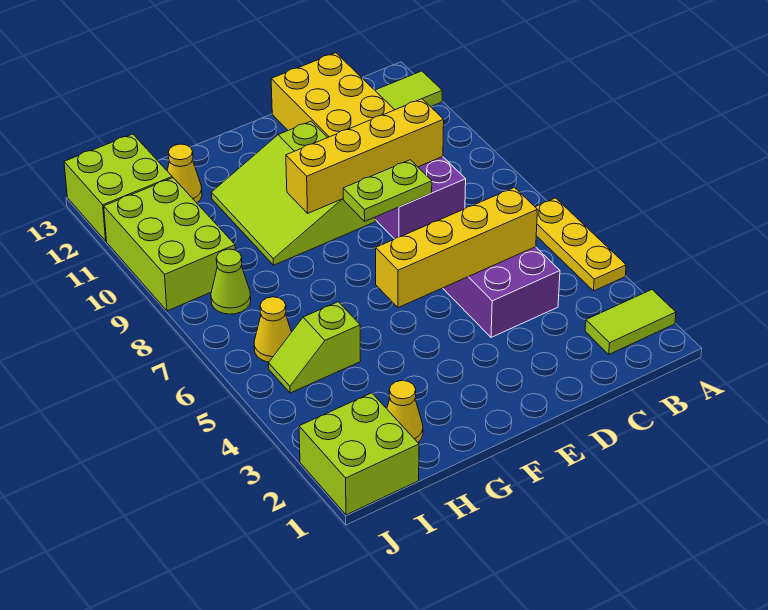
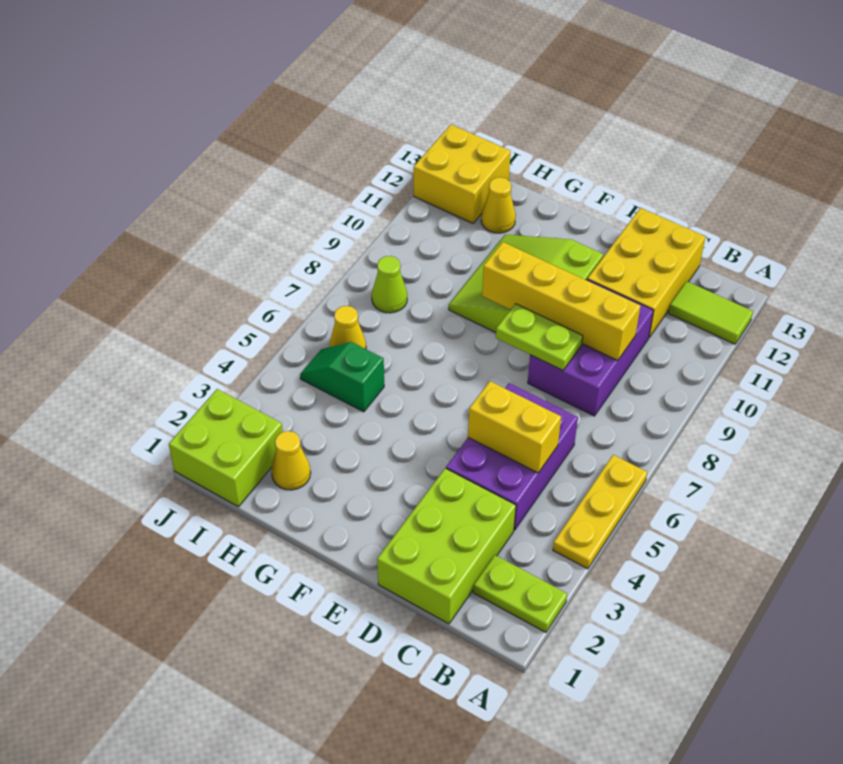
lime 1x2 tile [585,290,676,354] -> lime 1x2 plate [473,555,567,632]
yellow 1x4 brick [376,187,537,308] -> yellow 1x2 brick [468,381,561,473]
lime 1x2 slope [269,302,361,393] -> green 1x2 slope [300,342,384,412]
lime 2x3 brick [104,178,235,311] -> lime 2x3 brick moved to [377,468,516,624]
lime 2x2 brick [64,134,172,241] -> yellow 2x2 brick [414,125,511,223]

